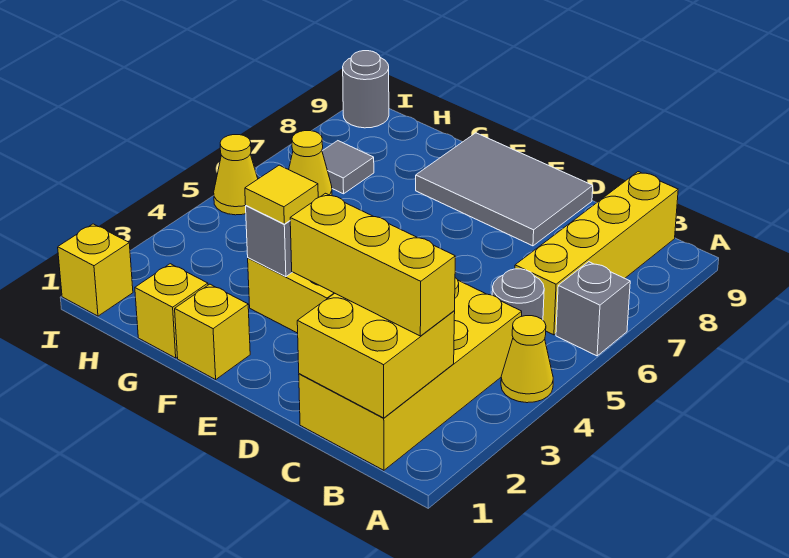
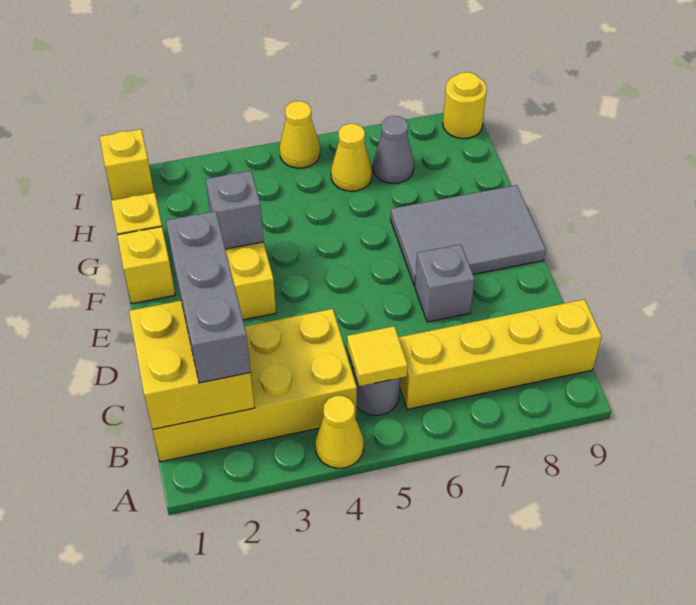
grey 1x1 brick [556,262,630,356] -> grey 1x1 brick moved to [415,244,475,322]
yellow 1x3 brick [290,193,455,336] -> grey 1x3 brick [166,211,251,383]
grey 2x3 tile [416,133,593,246] -> grey 2x3 tile turned to [391,185,546,286]
yellow 1x1 tile [245,165,318,224] -> yellow 1x1 tile moved to [347,326,408,386]
grey 1x1 tile [322,141,374,194] -> grey 1x1 cone [373,116,414,184]
grey 1x1 round brick [343,51,389,128] -> yellow 1x1 round brick [443,72,487,139]

